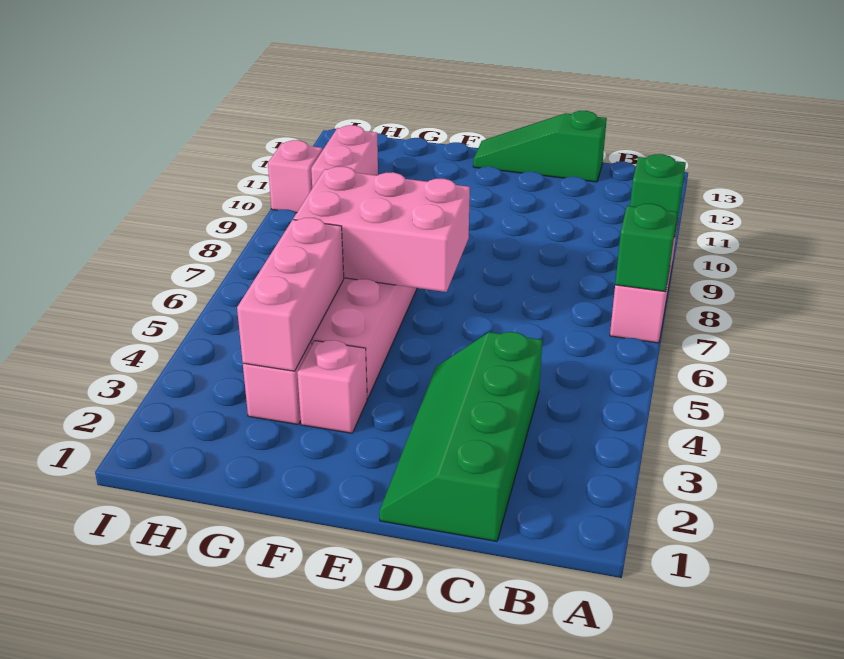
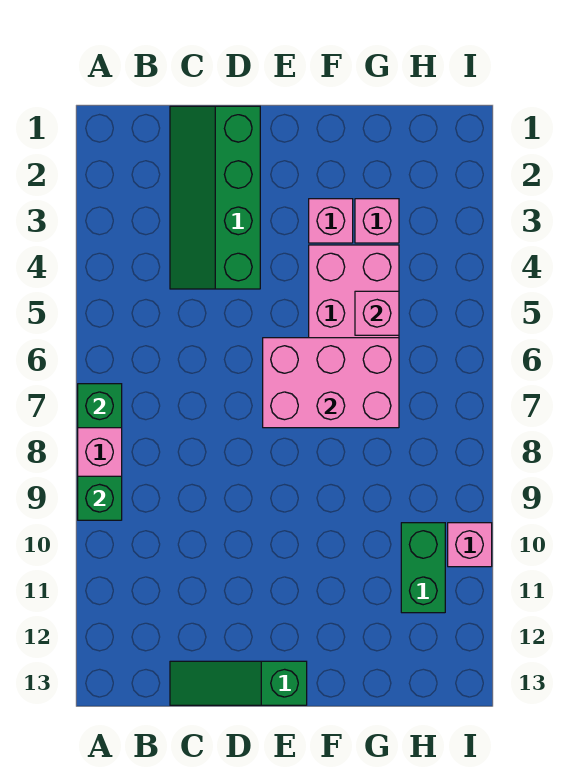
green 2x4 slope [379,332,542,541] -> green 2x4 slope turned to [170,106,260,289]
green 1x3 slope [473,111,607,182] -> green 1x3 slope turned to [170,661,307,705]
pink 1x3 brick [237,218,344,371] -> pink 1x1 brick [355,291,399,335]
pink 1x2 brick [311,125,378,188] -> green 1x2 brick [401,523,445,613]

